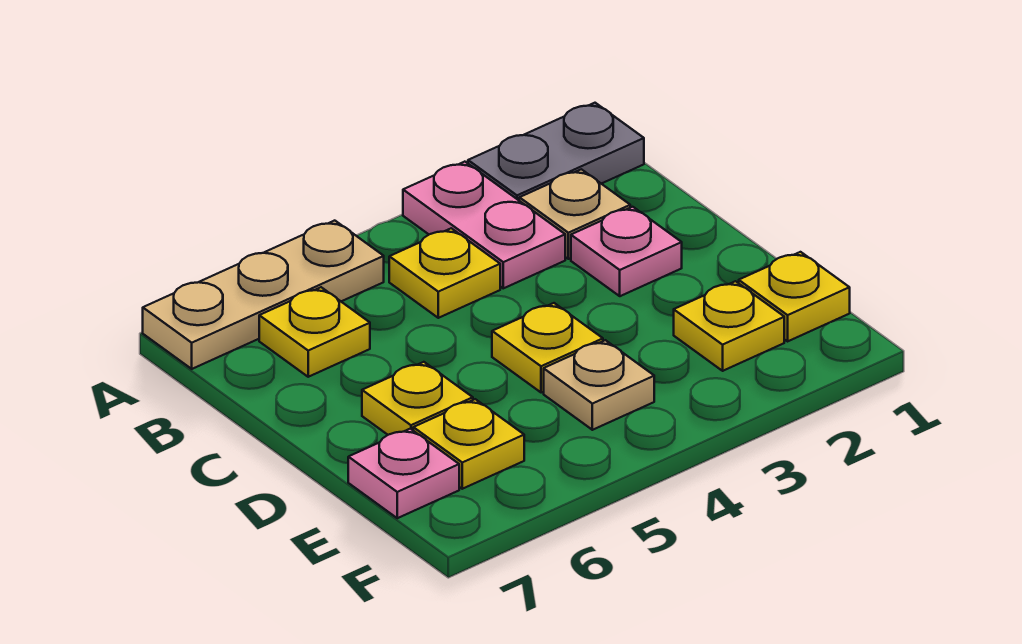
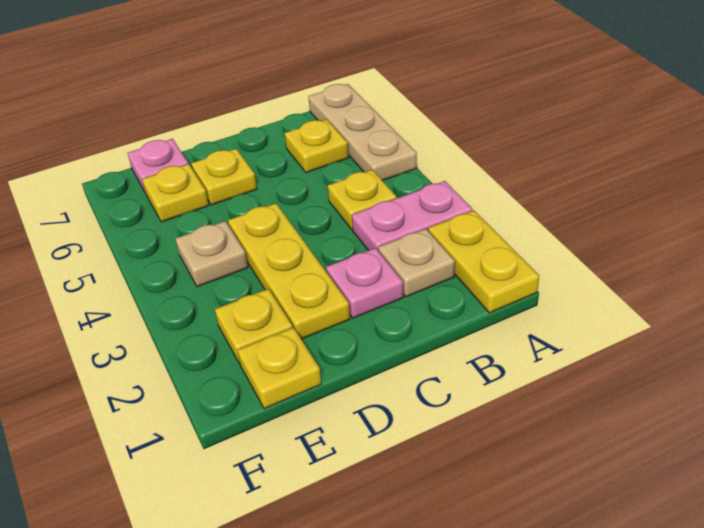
grey 1x2 plate [468,103,644,200] -> yellow 1x2 plate [428,211,539,313]
yellow 1x1 plate [492,303,603,393] -> yellow 1x3 plate [228,203,350,339]

